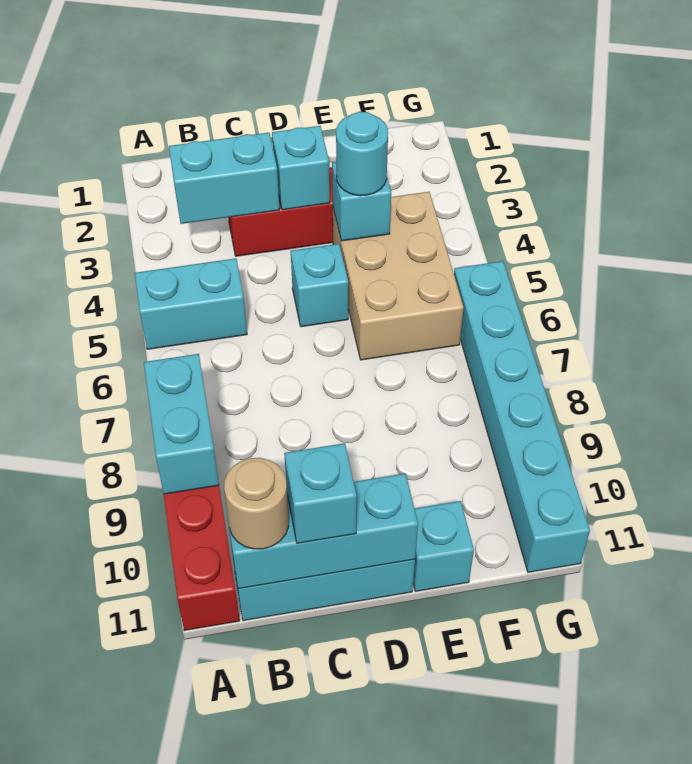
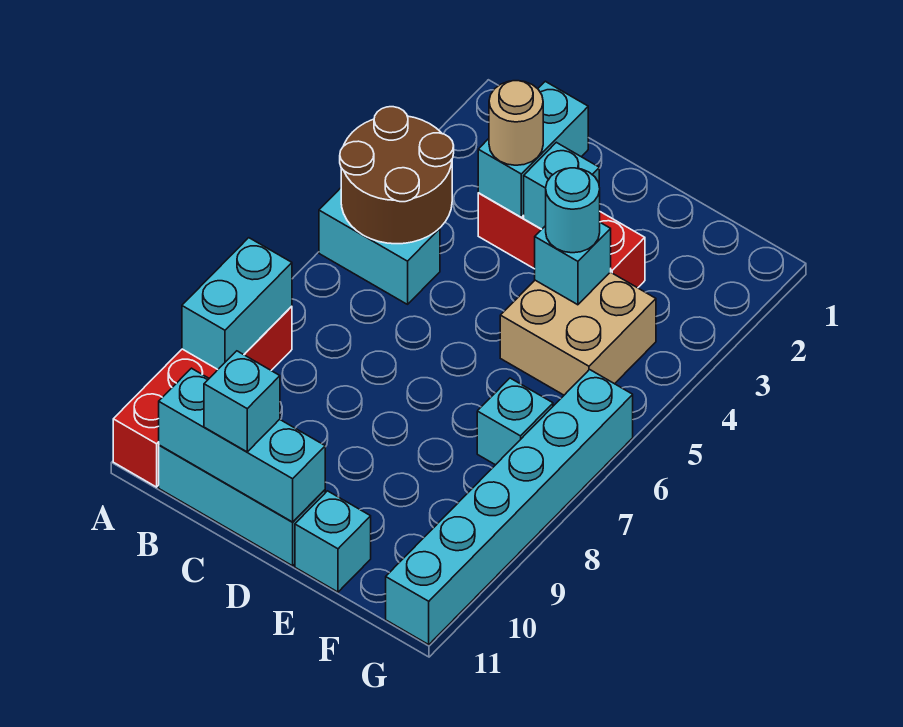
none -> brown 2x2 round brick [340,107,454,244]
cyan 1x2 brick [169,133,280,224] -> cyan 1x2 brick turned to [478,81,588,217]
tan 1x1 round brick [224,458,289,549] -> tan 1x1 round brick moved to [489,81,543,165]
cyan 1x1 brick [291,244,348,327] -> cyan 1x1 brick moved to [477,378,553,465]
tan 2x3 brick [333,192,464,360] -> tan 2x2 brick [500,272,656,395]

